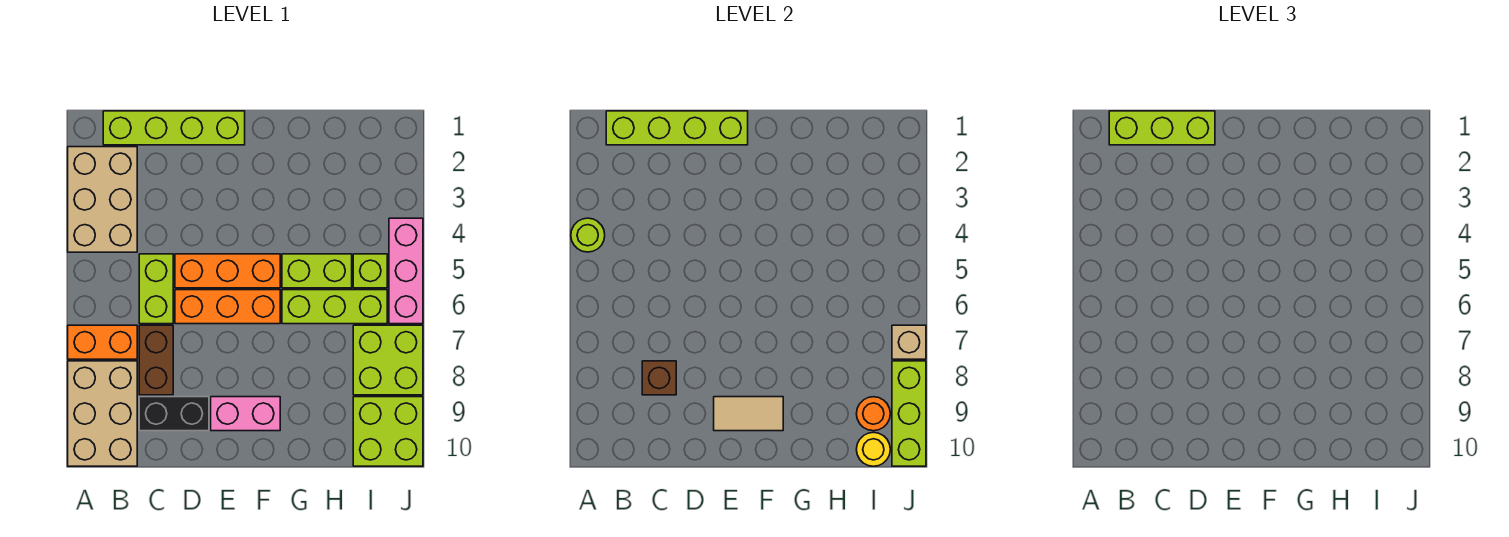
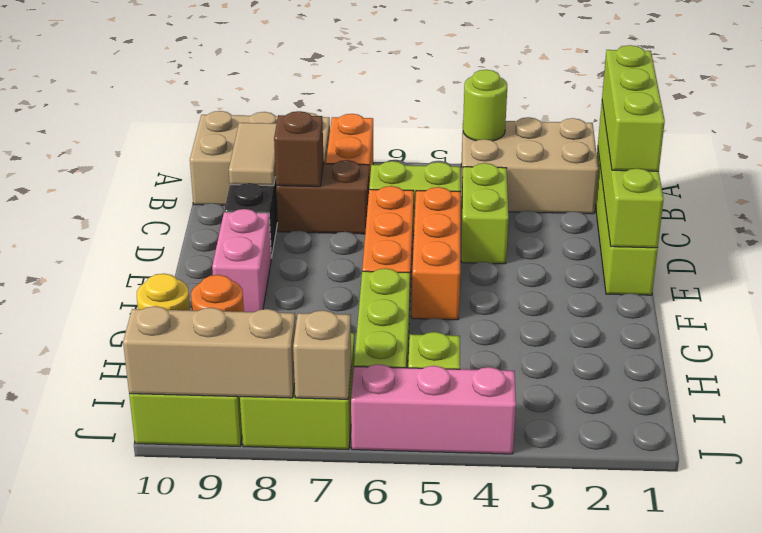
tan 1x2 tile [714,397,783,431] -> tan 1x2 tile moved to [229,123,277,186]
lime 1x2 brick [282,254,352,288] -> lime 1x2 brick moved to [461,163,509,264]
lime 1x3 brick [892,361,926,466] -> tan 1x3 brick [123,306,296,398]

